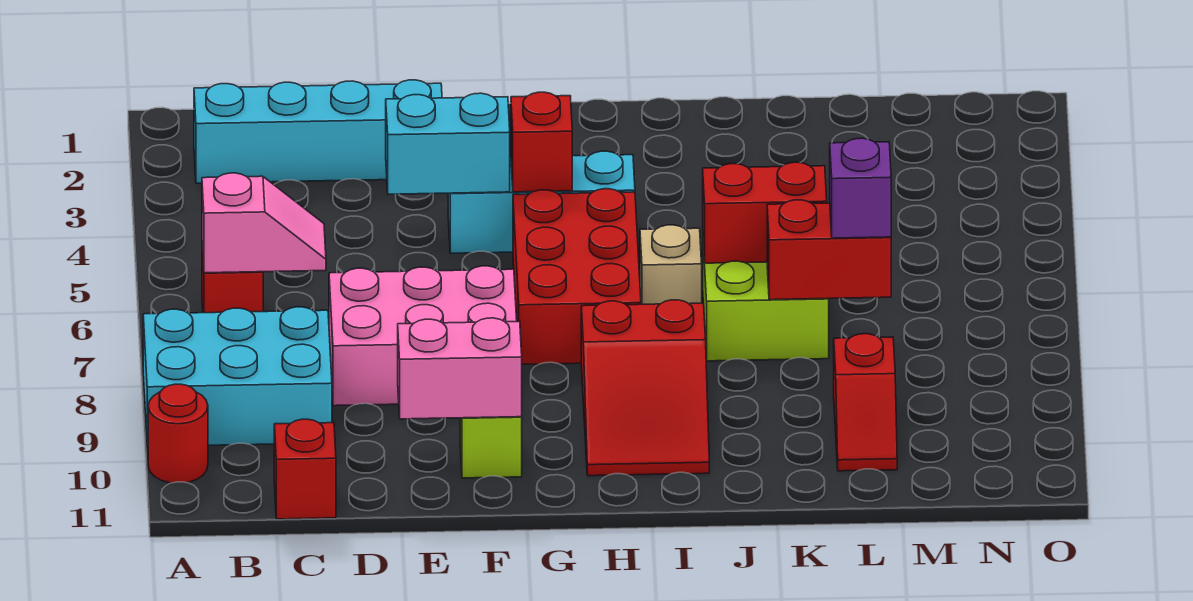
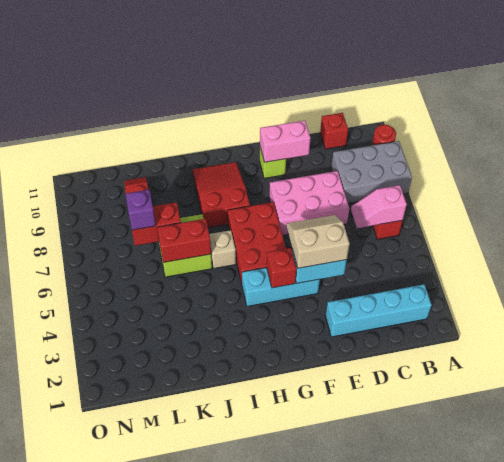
cyan 2x3 brick [143,307,332,446] -> grey 2x3 brick [331,141,412,203]
none -> tan 2x2 slope [287,215,350,268]

